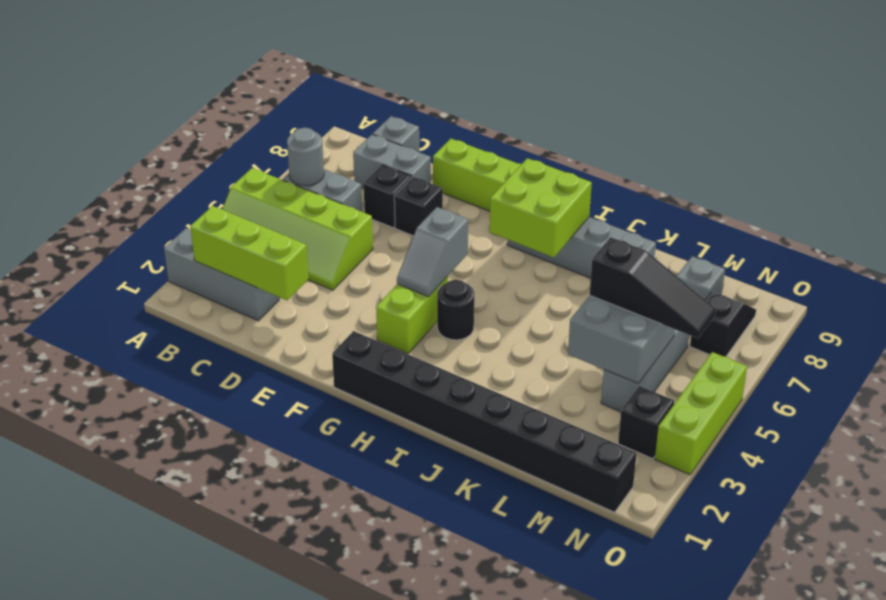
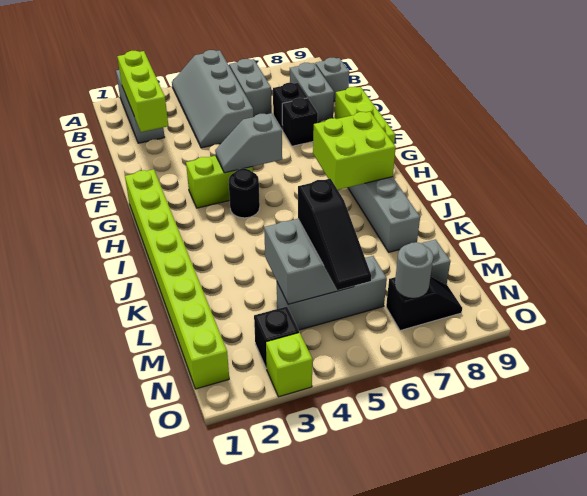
lime 2x4 slope [222,168,373,290] -> grey 2x4 slope [172,50,253,148]
grey 1x1 round brick [287,128,324,186] -> grey 1x1 round brick moved to [395,242,433,298]
black 1x8 brick [332,331,637,512] -> lime 1x8 brick [125,169,229,389]
lime 1x3 brick [655,352,747,475] -> lime 1x1 brick [266,333,313,397]

